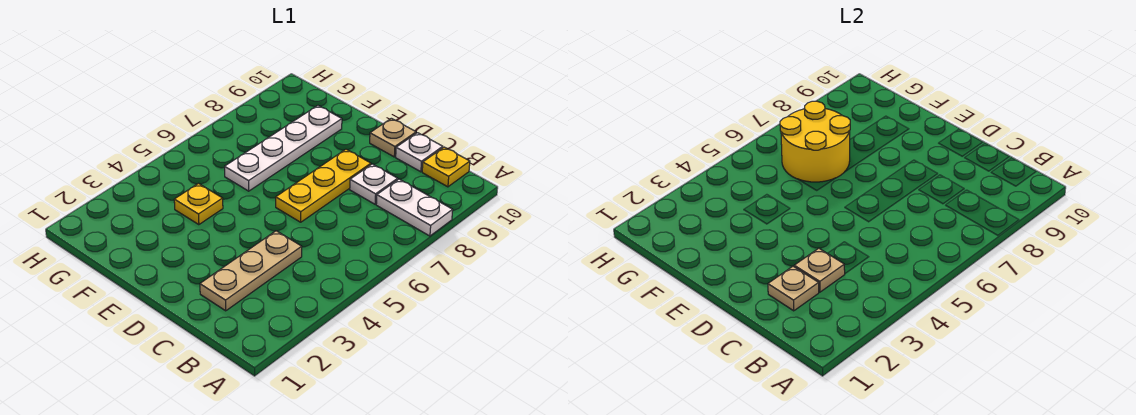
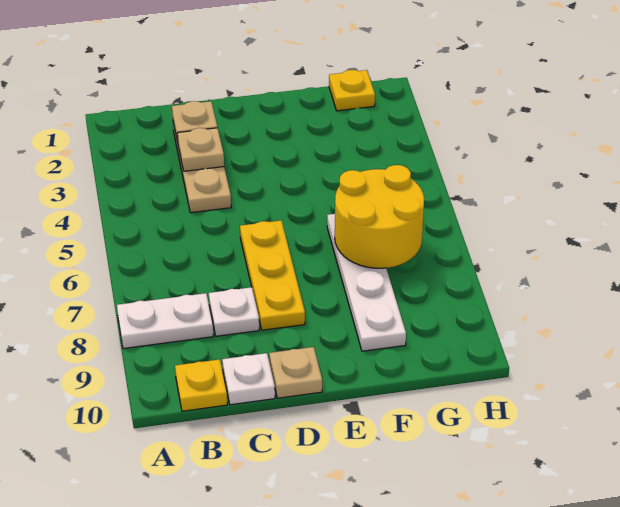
yellow 1x1 plate [174,184,223,225] -> yellow 1x1 plate moved to [329,70,375,111]

